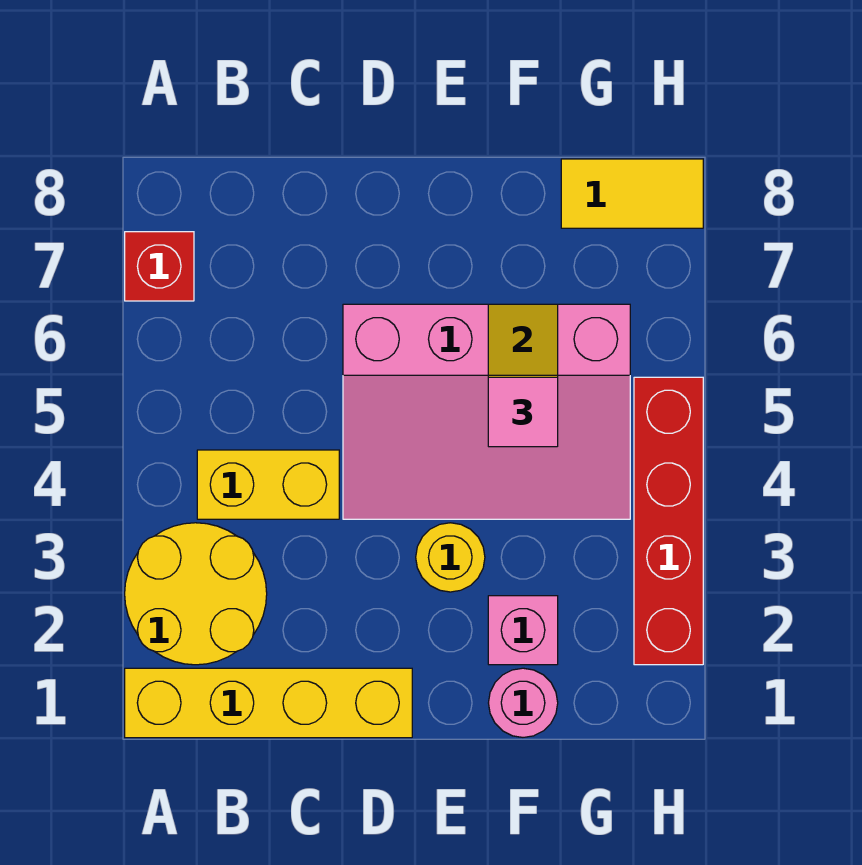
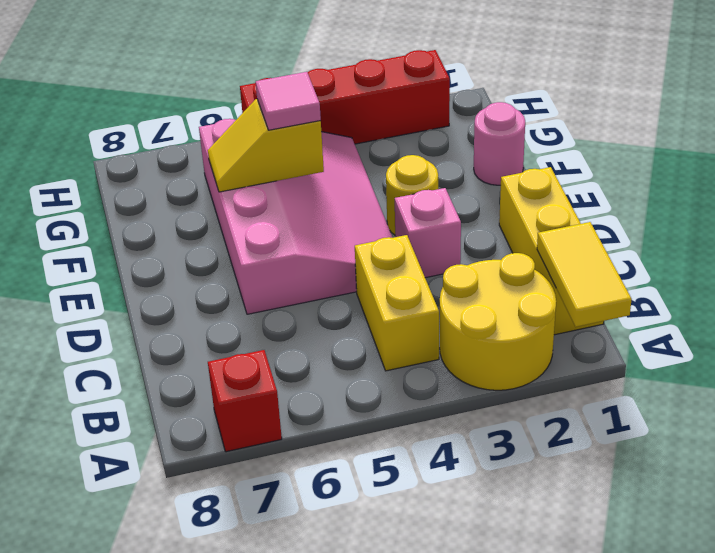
yellow 1x4 brick [125,668,412,738] -> yellow 1x3 brick [499,167,604,335]
pink 1x1 brick [488,596,558,665] -> pink 1x1 brick moved to [395,188,461,278]
yellow 1x2 tile [561,159,703,228] -> yellow 1x2 tile moved to [537,222,632,327]

